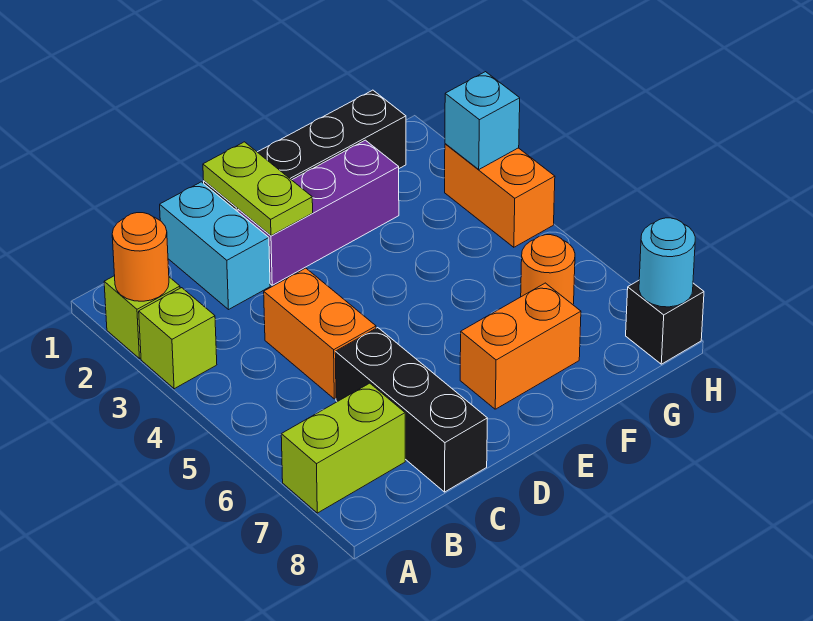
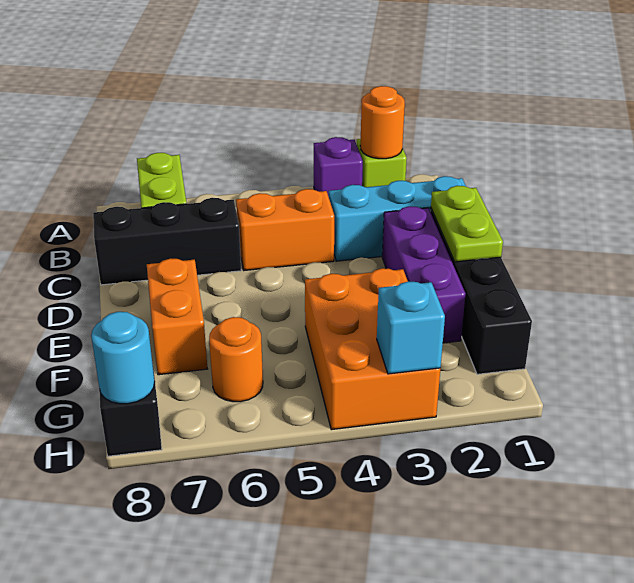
lime 1x1 brick [139,288,217,389] -> purple 1x1 brick [314,137,363,197]
cyan 1x2 brick [160,182,270,309] -> cyan 1x3 brick [329,176,466,261]
lime 1x2 plate [203,142,313,236] -> lime 1x2 plate turned to [431,186,503,262]
orange 1x2 brick [445,144,555,247] -> orange 2x3 brick [305,268,440,430]

